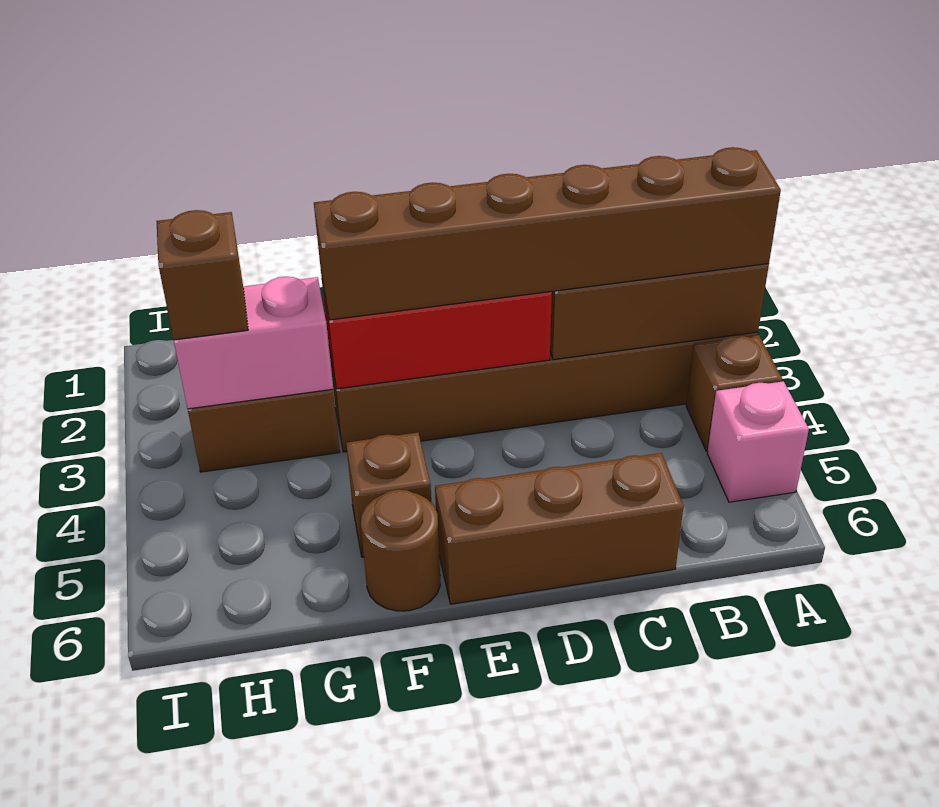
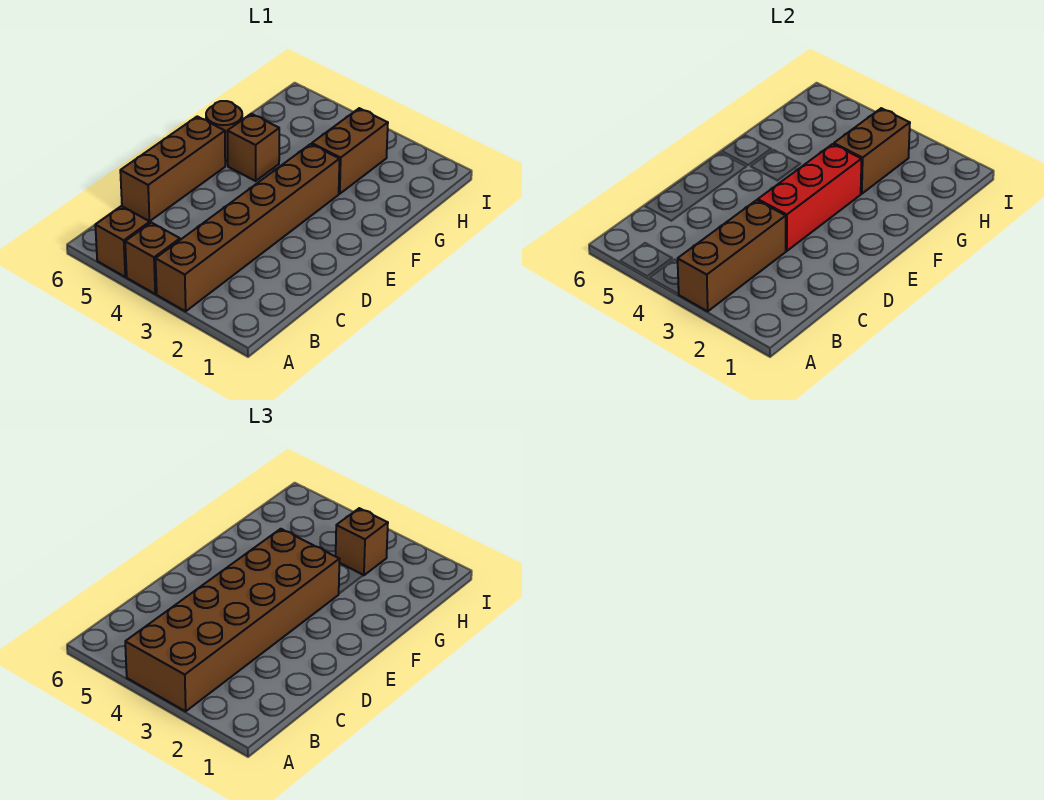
brown 1x6 brick [314,147,781,320] -> brown 2x6 brick [125,529,340,711]
pink 1x1 brick [707,381,809,502] -> brown 1x1 brick [95,206,150,277]
pink 1x2 brick [174,277,333,409] -> brown 1x2 brick [834,108,910,194]

